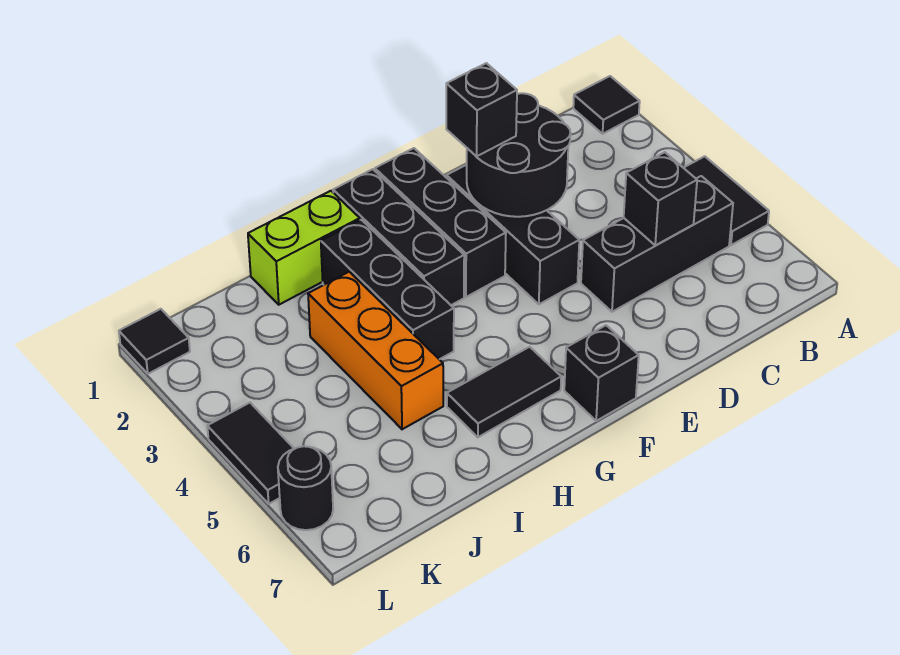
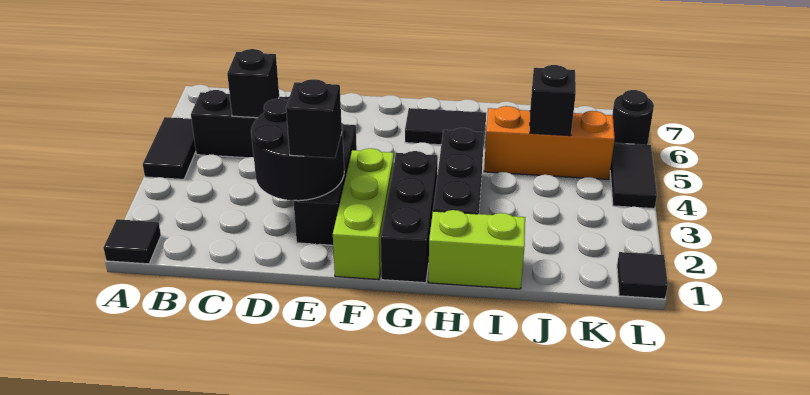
black 1x3 brick [375,148,506,297] -> lime 1x3 brick [333,148,394,280]
black 1x1 brick [564,325,639,421] -> black 1x1 brick moved to [530,65,576,136]
orange 1x3 brick [308,272,443,429] -> orange 1x3 brick turned to [484,106,615,179]

